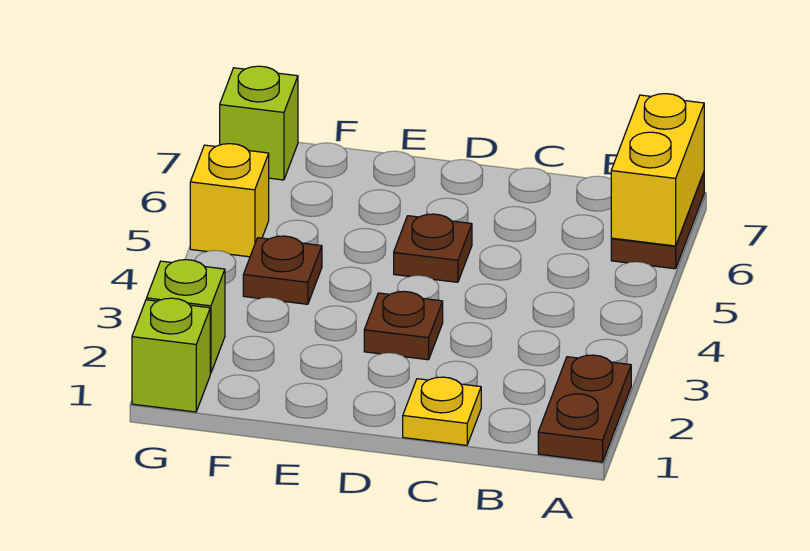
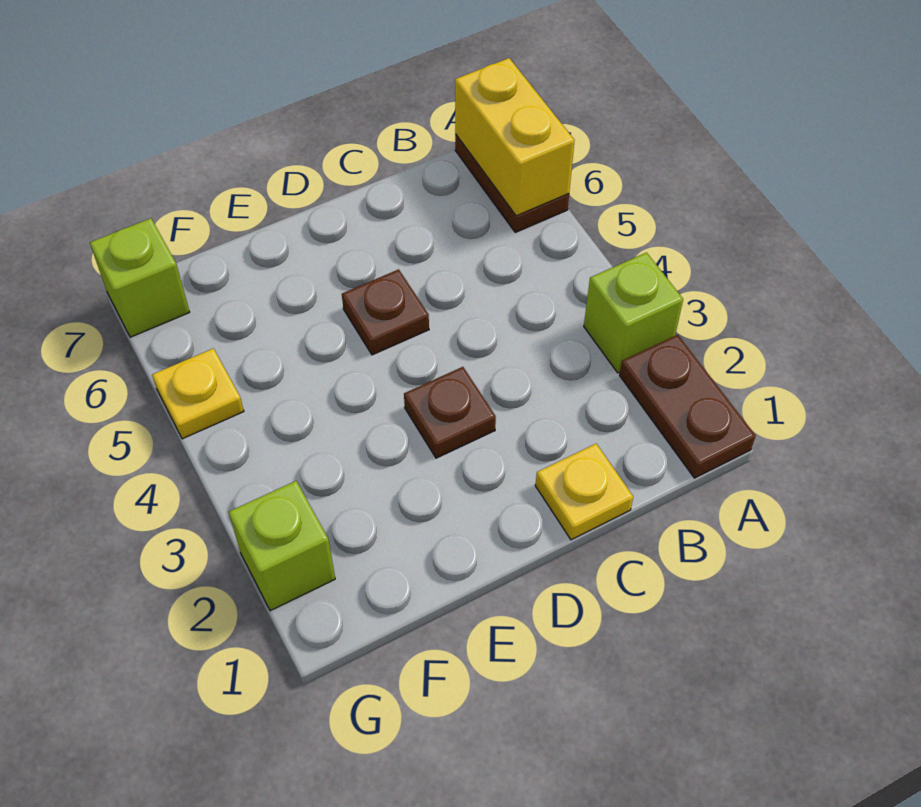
brown 1x1 plate [243,236,322,304] -> none
lime 1x1 brick [132,298,210,412] -> lime 1x1 brick moved to [584,252,683,373]
yellow 1x1 brick [190,144,269,257] -> yellow 1x1 plate [152,348,244,439]

